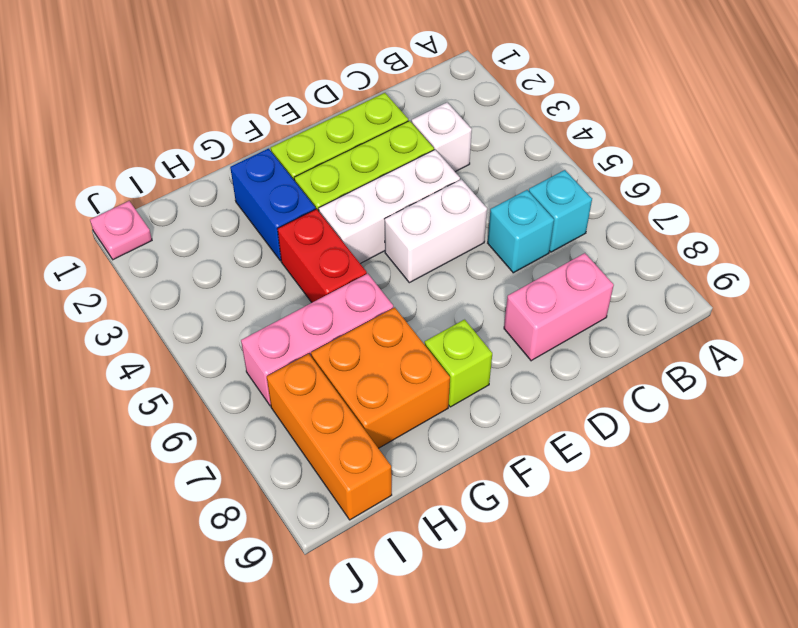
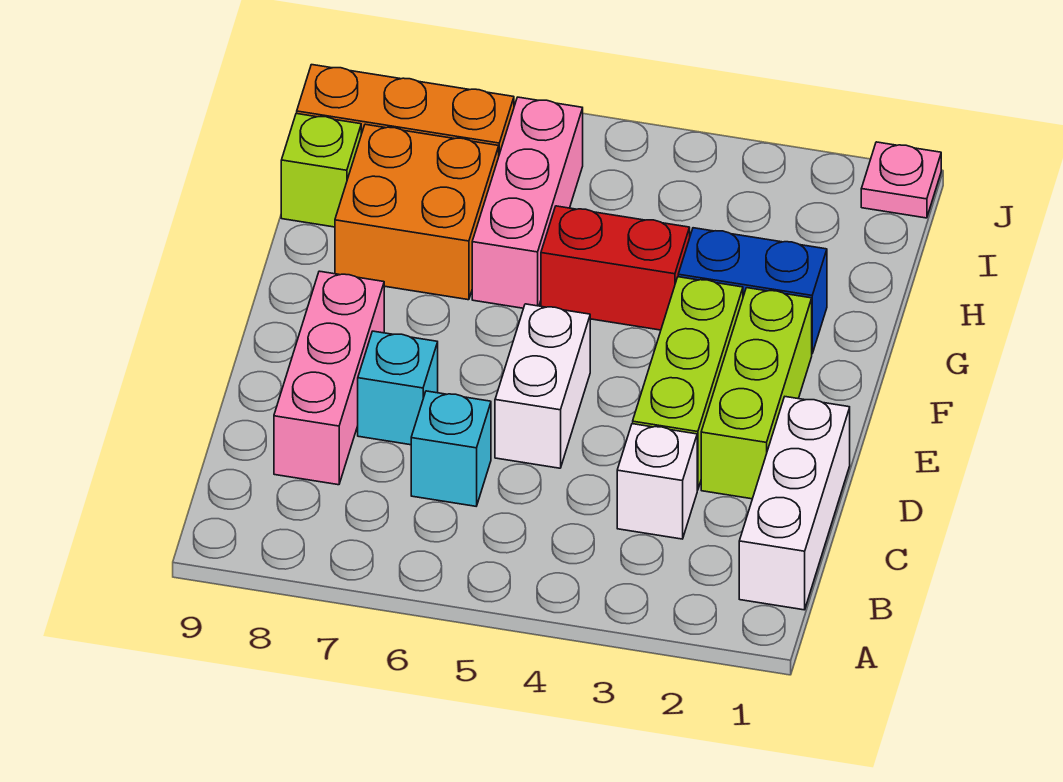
cyan 1x1 brick [529,170,592,252] -> cyan 1x1 brick moved to [358,331,438,445]
pink 1x2 brick [504,253,614,361] -> pink 1x3 brick [274,271,384,485]
white 1x3 brick [319,150,460,264] -> white 1x3 brick moved to [739,397,850,610]
lime 1x1 brick [425,320,492,407] -> lime 1x1 brick moved to [281,113,361,227]

